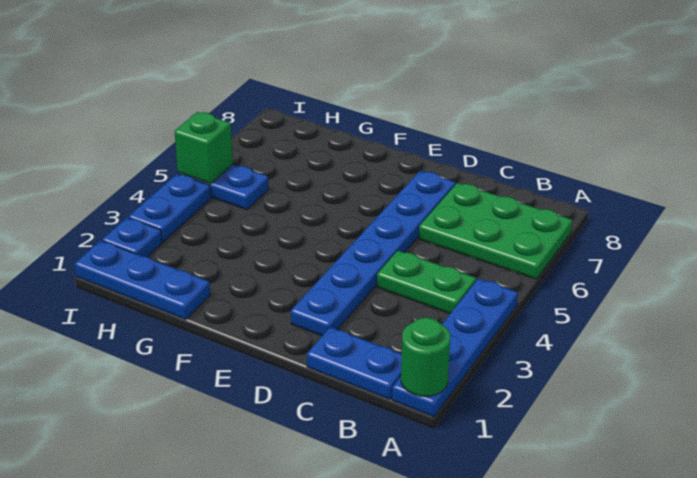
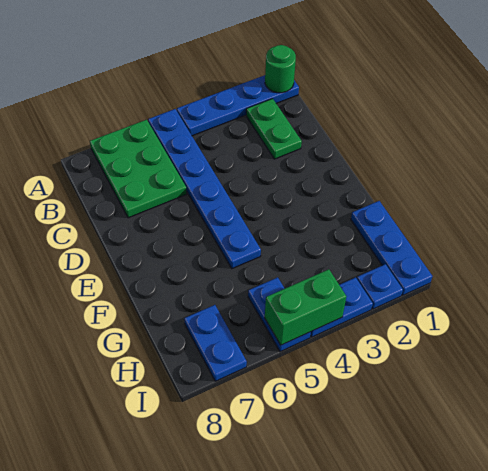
blue 1x2 plate [307,327,402,400] -> blue 1x2 plate moved to [184,305,247,381]
green 1x2 plate [377,251,476,313] -> green 1x2 plate moved to [246,99,302,159]
blue 1x6 plate [291,171,455,336] -> blue 1x6 plate turned to [148,109,261,269]
green 1x1 brick [174,112,233,184] -> green 1x2 brick [265,269,346,345]

